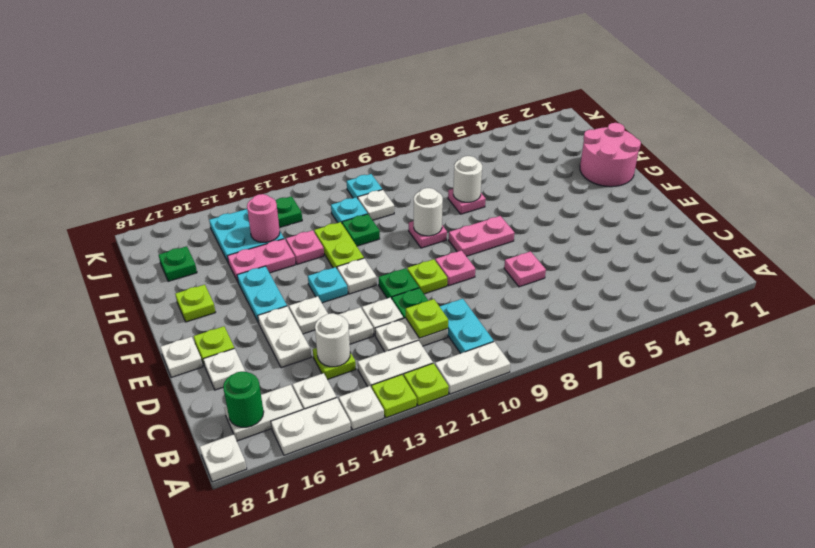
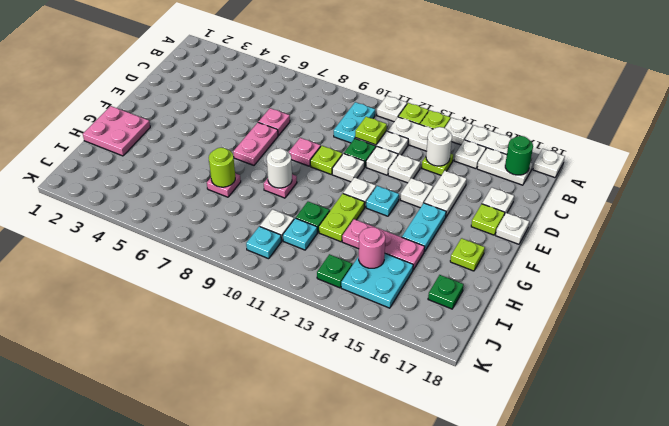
white 1x2 plate [435,342,510,394] -> white 1x1 plate [377,96,407,122]
green 1x1 plate [379,268,419,299] -> white 1x1 plate [332,154,365,182]
pink 1x2 plate [449,216,515,256] -> pink 1x2 plate turned to [233,123,278,165]
pink 2x2 round brick [580,123,641,187] -> pink 2x2 plate [83,106,150,156]
white 1x1 round brick [453,156,482,202] -> lime 1x1 round brick [209,148,235,187]

